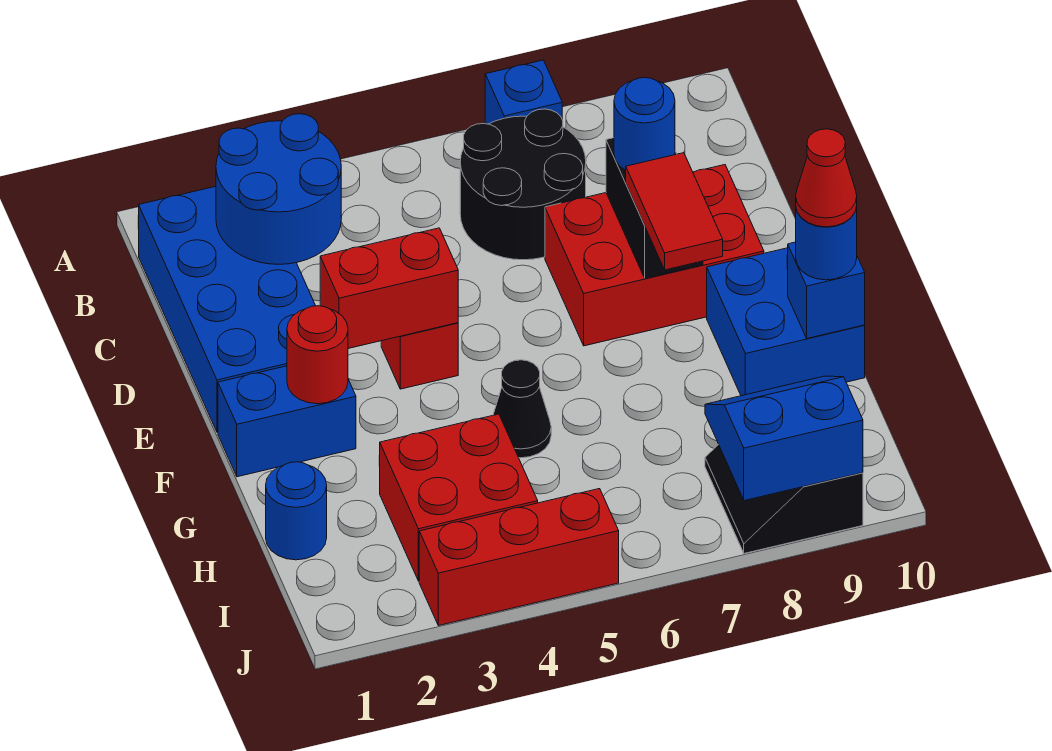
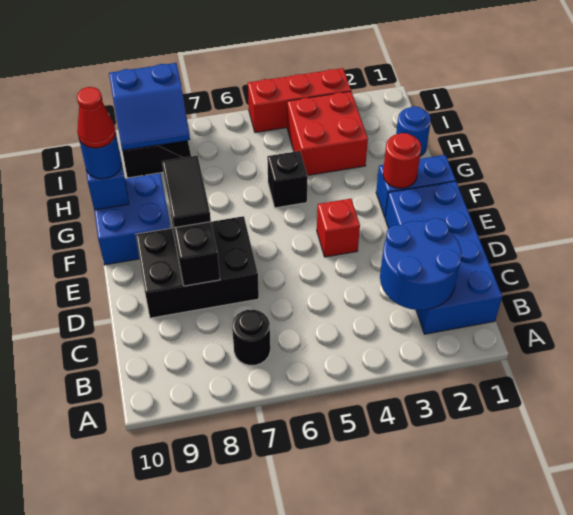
blue 1x1 brick [485,60,562,124] -> none
black 2x2 round brick [460,109,586,260] -> black 1x1 round brick [232,309,270,365]
red 2x3 brick [545,165,764,346] -> black 2x3 brick [136,216,259,318]
blue 1x1 round brick [614,78,675,171] -> none
red 1x2 brick [320,228,458,349] -> none
red 1x2 tile [626,153,723,270] -> black 1x2 tile [162,156,211,228]
black 1x1 cone [493,360,551,458] -> black 1x1 brick [267,151,308,208]

